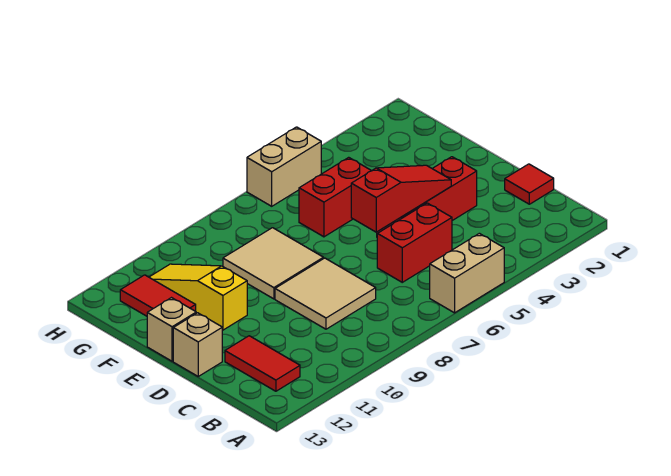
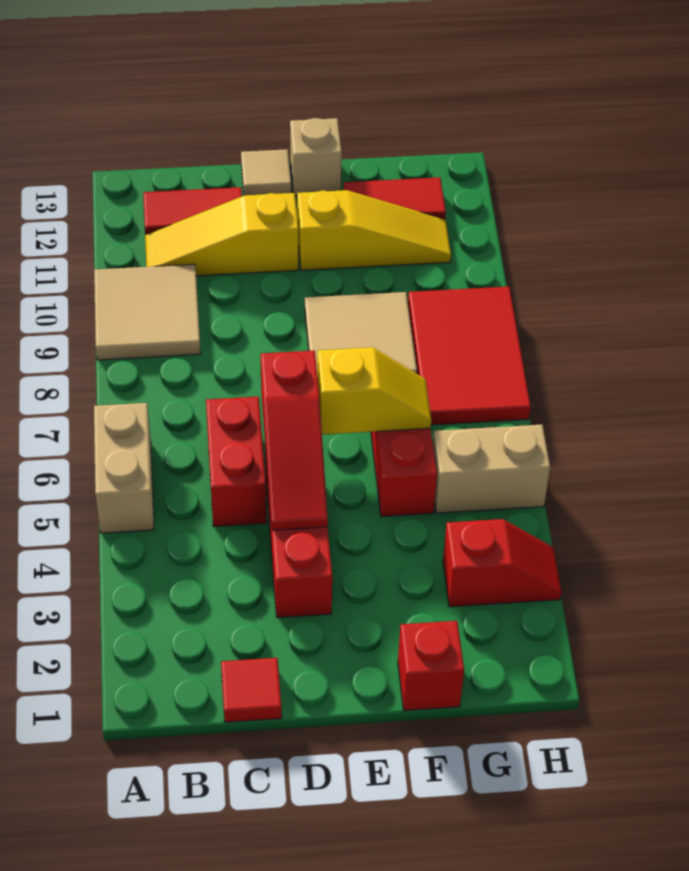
none -> yellow 1x3 slope [145,193,298,276]
tan 2x2 tile [275,258,376,329] -> tan 2x2 tile moved to [94,264,201,360]
tan 1x1 brick [173,313,222,376] -> tan 1x1 tile [241,149,291,196]
none -> yellow 1x2 slope [317,347,431,435]
none -> red 1x1 brick [398,621,464,711]
none -> red 1x2 slope [443,519,562,607]
none -> red 2x3 tile [408,287,531,425]
tan 1x2 brick [247,127,321,206] -> tan 1x2 brick turned to [433,425,550,513]

